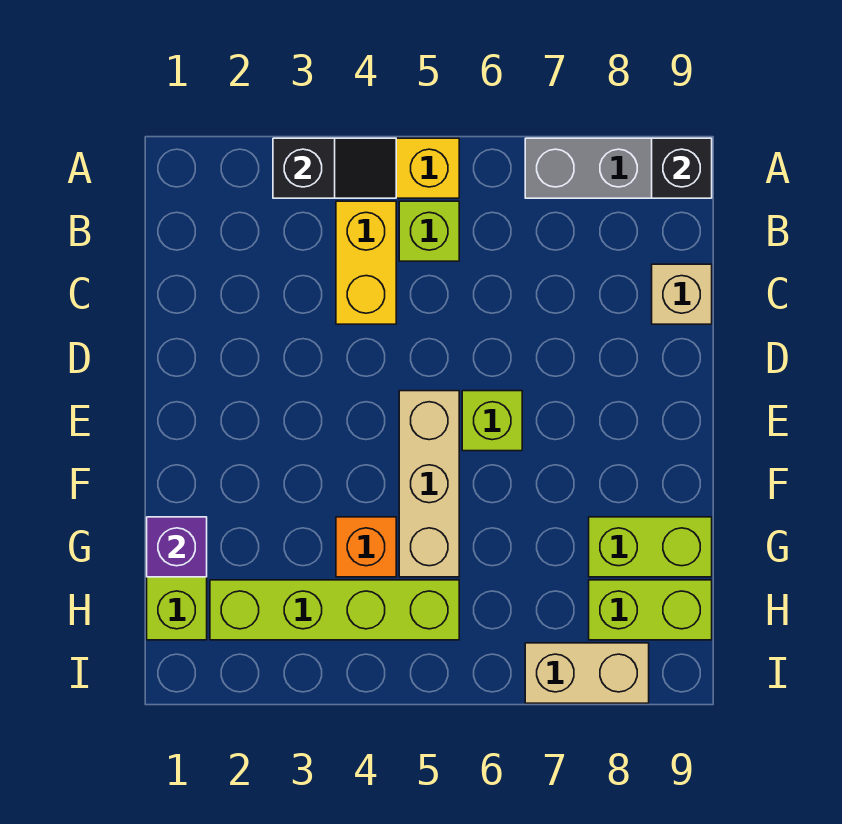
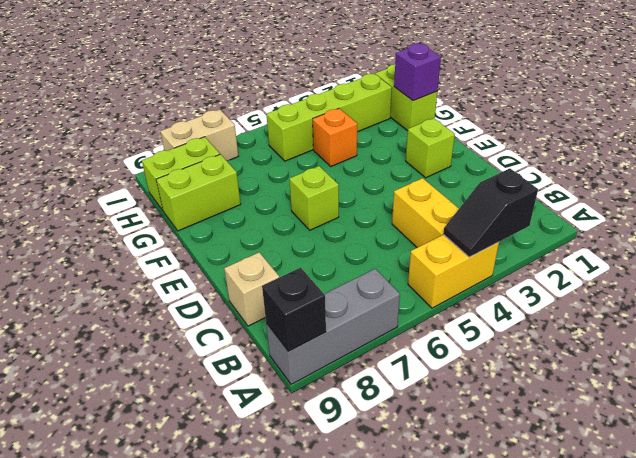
lime 1x1 brick [399,201,459,261] -> lime 1x1 brick moved to [406,118,455,178]
tan 1x3 brick [399,391,459,577] -> none

